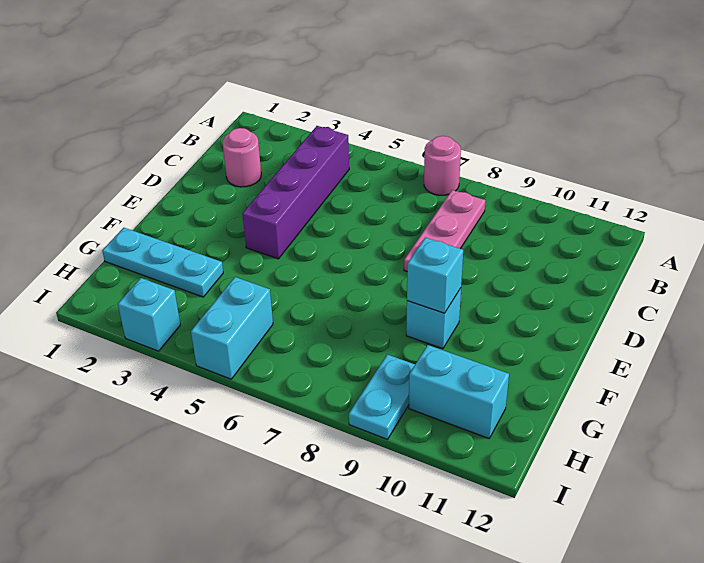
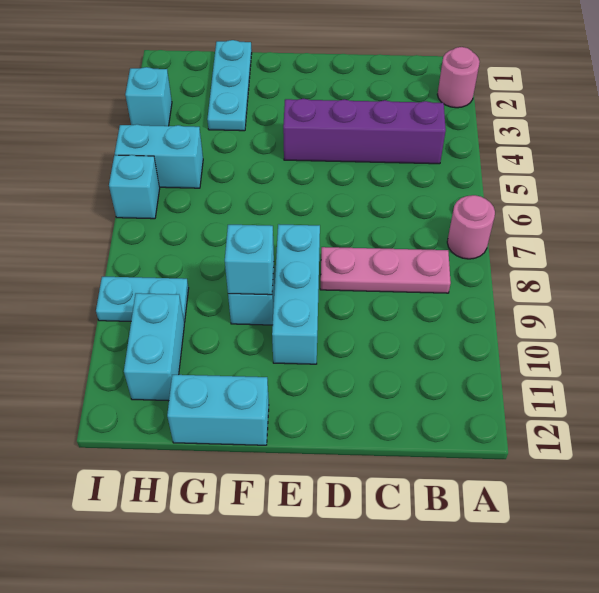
pink 1x1 round brick [223,128,261,187] -> pink 1x1 round brick moved to [437,47,480,108]
none -> cyan 1x3 brick [272,224,320,364]
none -> cyan 1x2 brick [167,375,269,445]
none -> cyan 1x1 brick [109,155,160,219]

